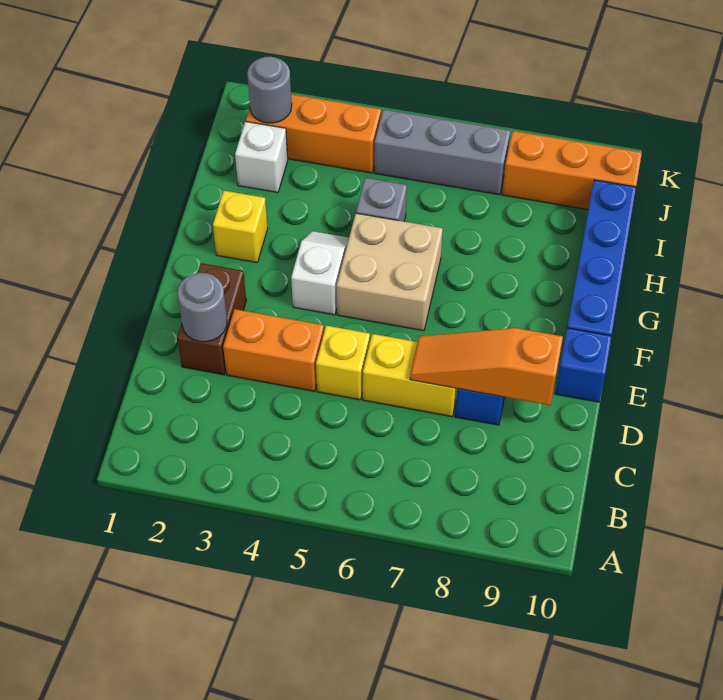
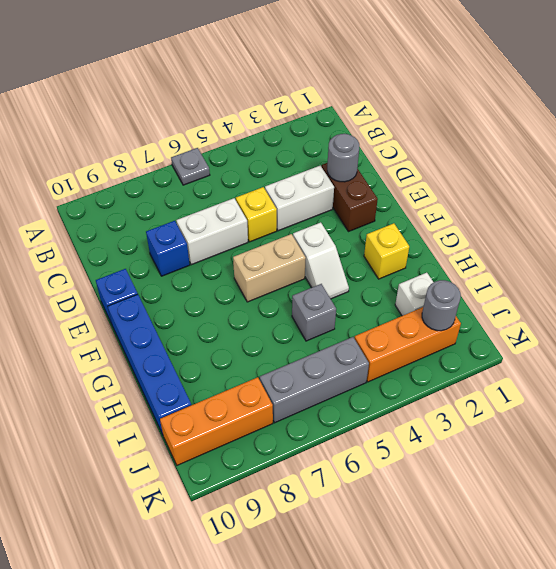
none -> grey 1x1 plate [171,148,210,185]
orange 1x2 brick [223,309,324,391] -> white 1x2 brick [265,166,334,231]
yellow 1x2 brick [363,334,457,417] -> white 1x2 brick [176,198,248,265]
orange 1x3 slope [410,328,563,405] -> none
tan 2x2 brick [337,213,443,331] -> tan 1x2 brick [233,234,306,302]

